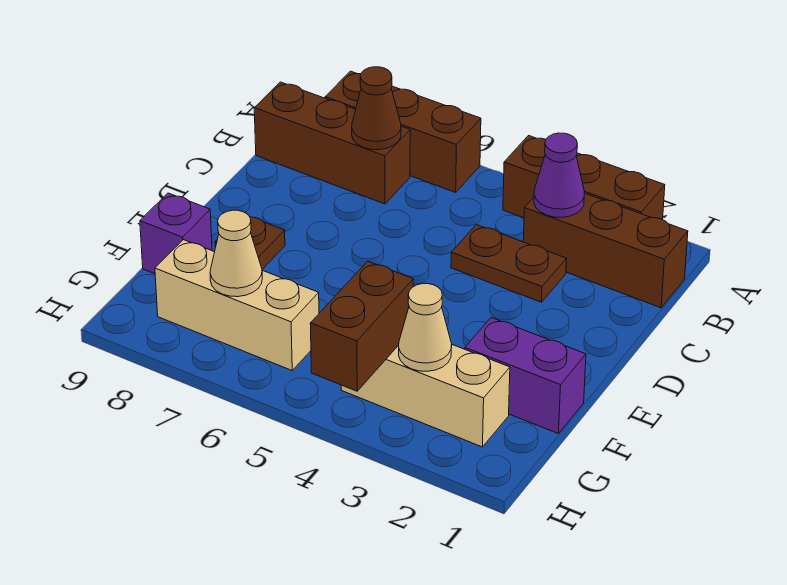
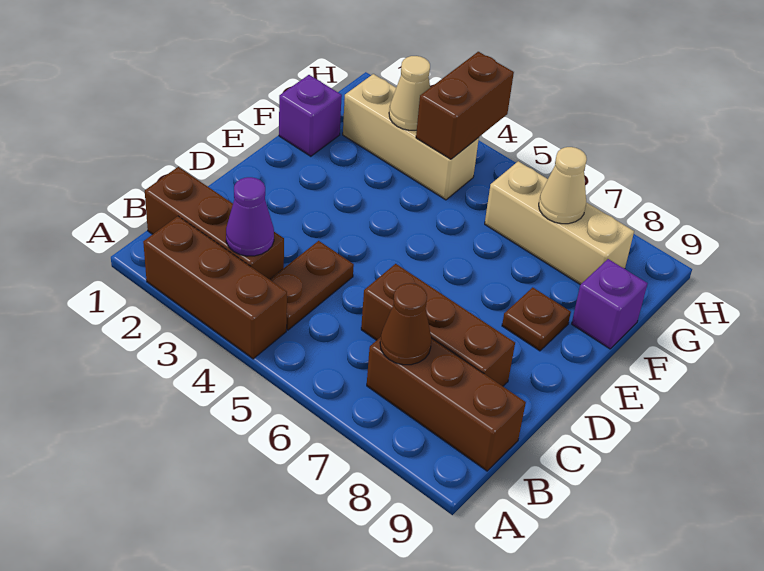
brown 1x3 brick [325,71,481,192] -> brown 1x3 brick moved to [361,264,515,386]
brown 1x2 plate [451,225,566,302] -> brown 1x2 plate turned to [270,241,354,330]
purple 1x2 brick [465,318,586,434] -> purple 1x1 brick [279,75,342,156]

